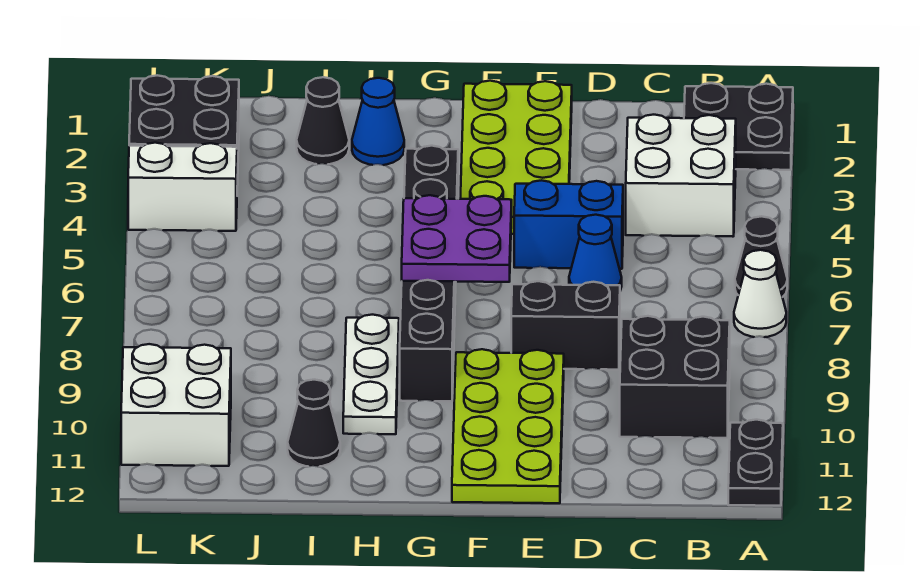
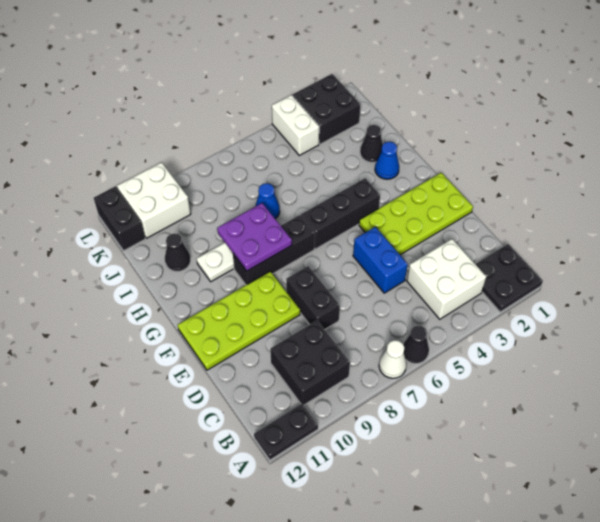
blue 1x1 cone [569,215,622,290] -> blue 1x1 cone moved to [256,183,280,219]
purple 2x2 plate [402,195,512,282] -> purple 2x2 plate moved to [217,203,292,271]
none -> black 1x2 brick [94,186,145,251]

